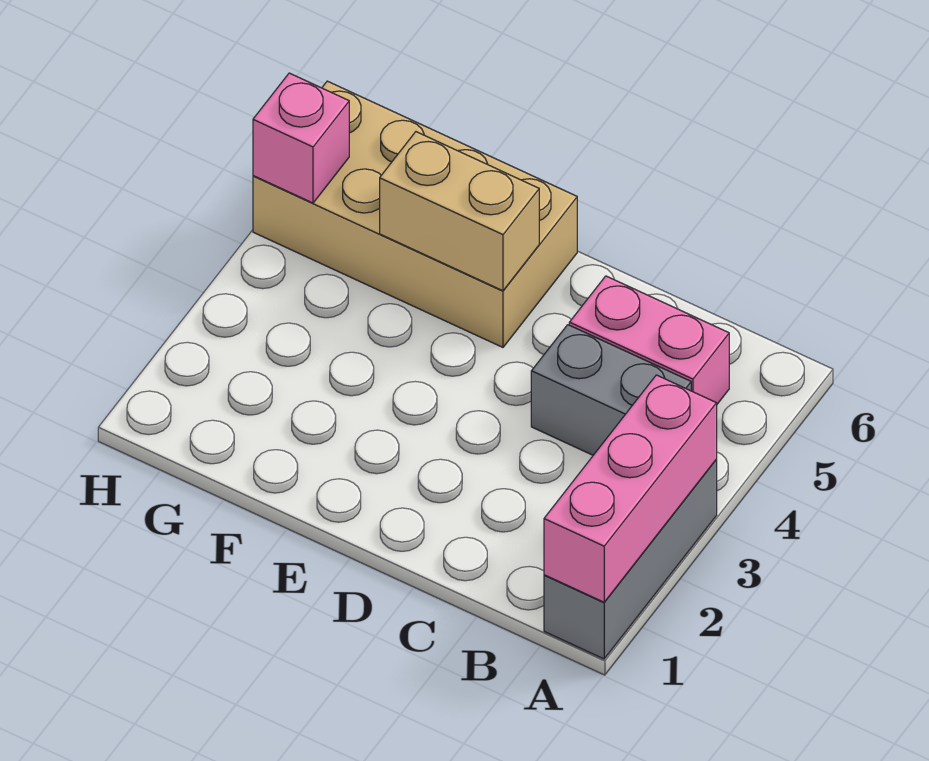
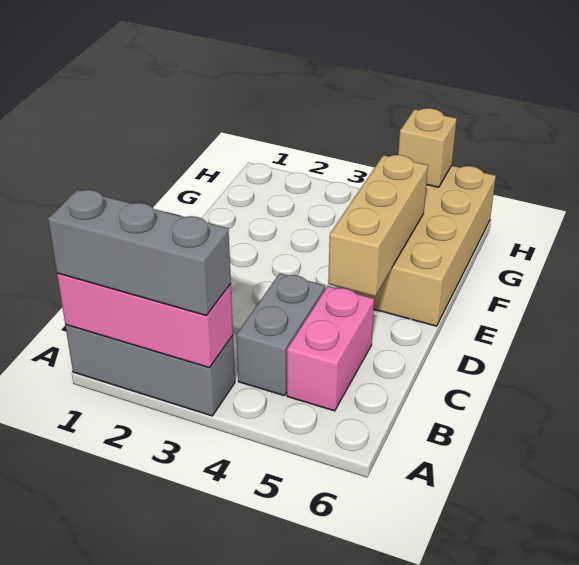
none -> grey 1x3 brick [48,189,231,315]
tan 1x2 brick [380,132,539,291] -> tan 1x3 brick [328,155,428,296]
pink 1x1 brick [253,73,349,203] -> tan 1x1 brick [398,108,457,187]

